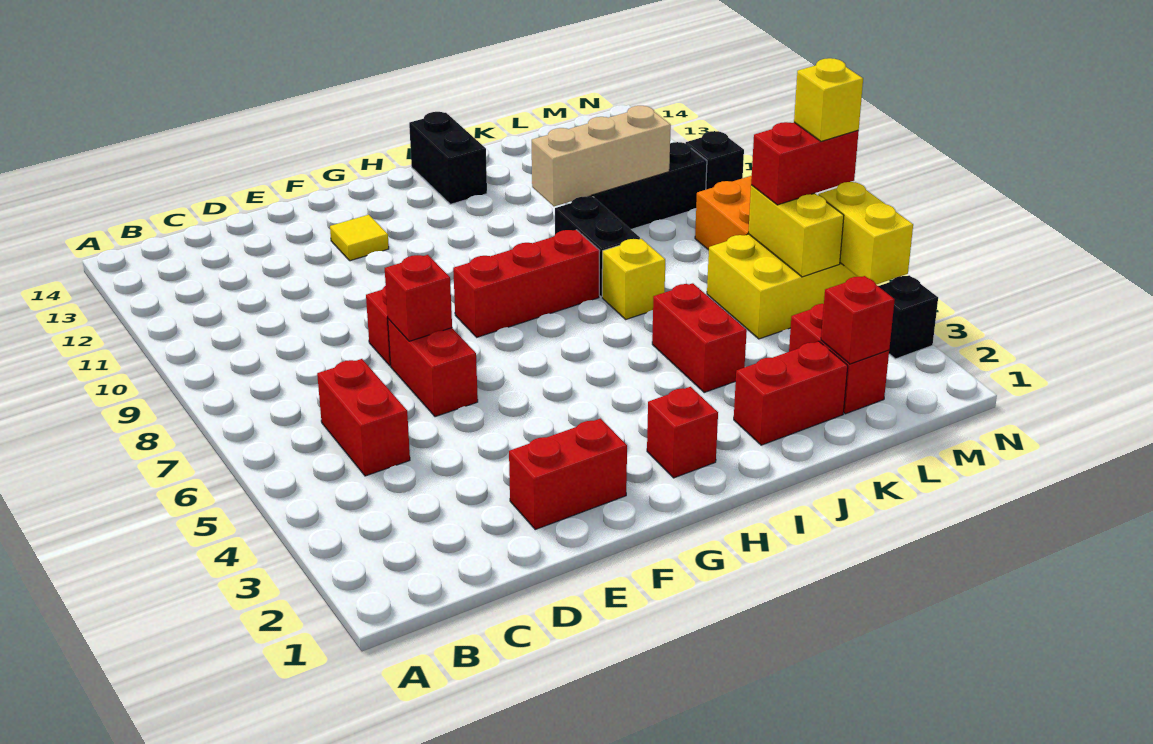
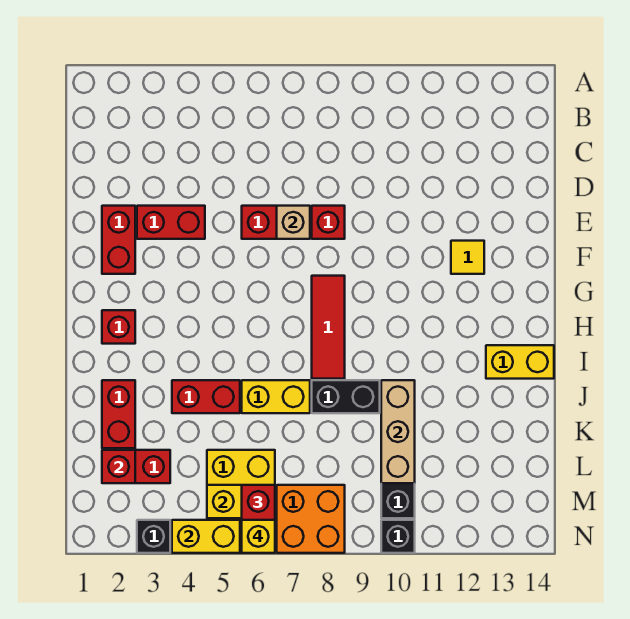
red 1x2 brick [317,359,410,476] -> red 1x2 brick moved to [137,206,205,239]
red 1x1 brick [385,255,452,341] -> tan 1x1 brick [277,206,310,239]
red 1x3 brick [453,230,600,337] -> red 1x3 tile [312,276,345,379]
black 1x2 brick [409,112,487,204] -> yellow 1x2 brick [486,345,554,379]
yellow 1x1 brick [602,239,665,319] -> yellow 1x2 brick [242,380,310,413]

